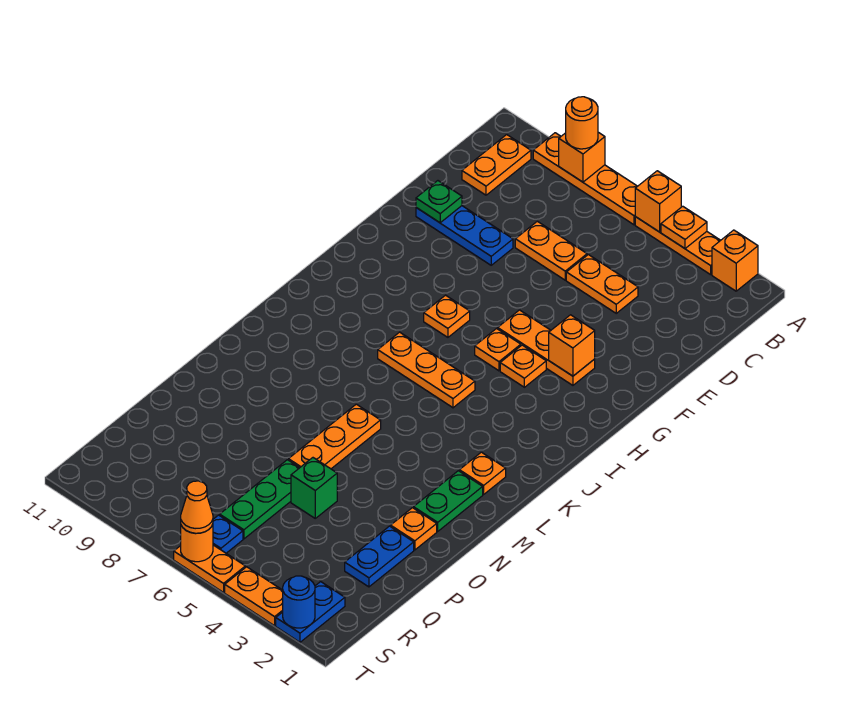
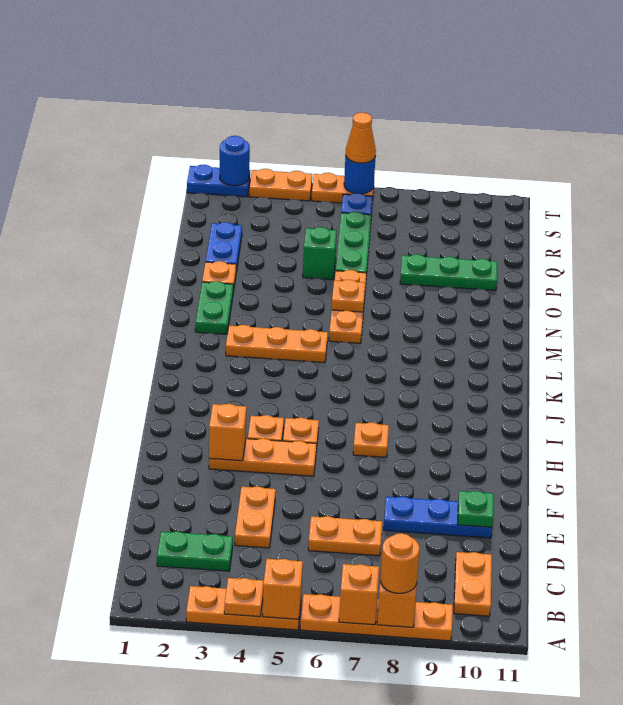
orange 1x1 brick [712,230,758,291] -> orange 1x1 brick moved to [339,564,379,625]
none -> green 1x2 plate [157,531,233,571]
orange 1x2 plate [566,255,638,313] -> orange 1x2 plate turned to [235,486,276,548]
orange 1x3 plate [378,332,475,408] -> orange 1x3 plate moved to [226,325,328,363]
orange 1x1 plate [459,452,506,494] -> orange 1x1 plate moved to [332,280,365,312]
none -> green 1x3 plate [400,254,497,290]
blue 1x2 plate [276,582,345,642] -> blue 1x2 plate turned to [187,165,250,197]
orange 1x1 round brick [181,524,213,562] -> blue 1x1 round brick [344,155,375,194]

